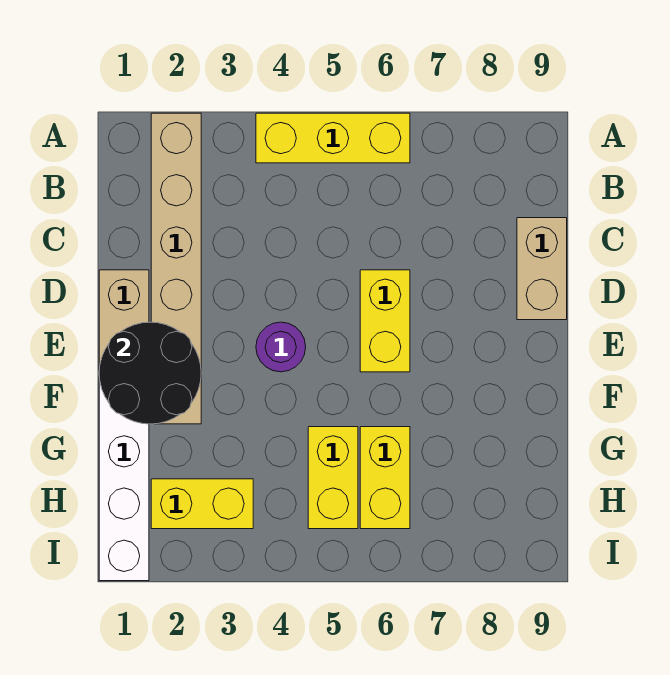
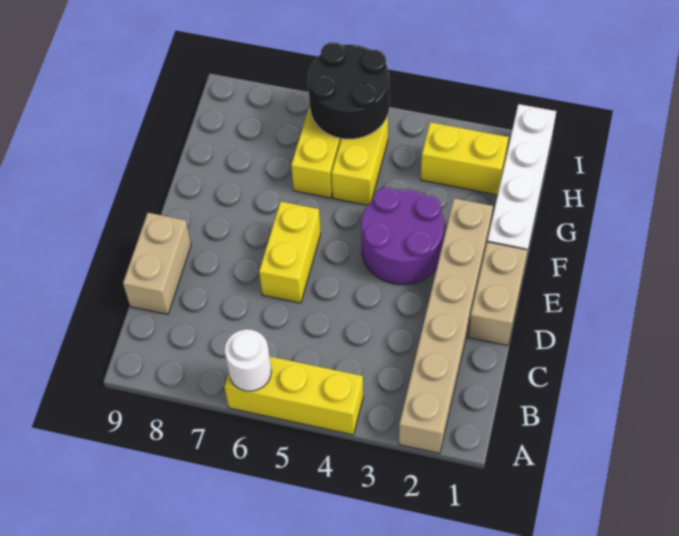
none -> white 1x1 round brick [225,329,271,391]
black 2x2 round brick [99,322,201,424] -> black 2x2 round brick moved to [308,42,389,139]
purple 1x1 round brick [256,322,306,372] -> purple 2x2 round brick [361,188,444,285]

